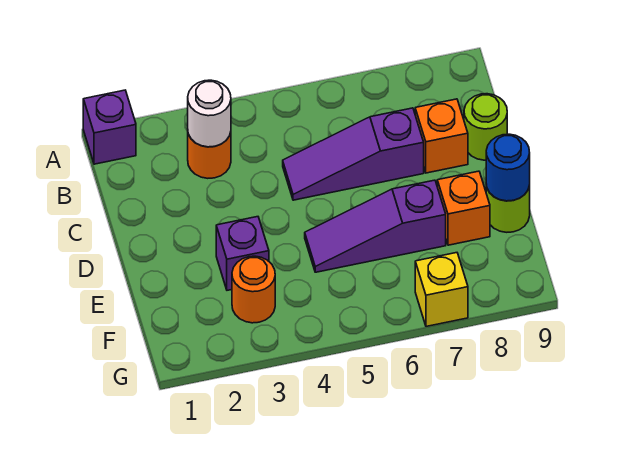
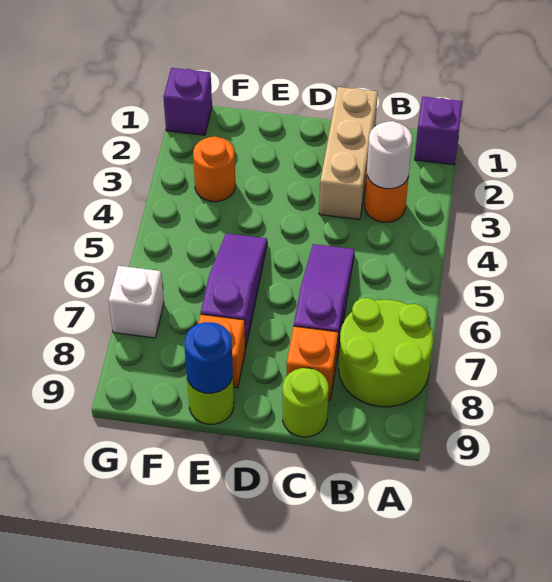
none -> lime 2x2 round brick [338,298,433,407]
none -> tan 1x3 brick [319,87,378,220]
purple 1x1 brick [216,217,269,290] -> purple 1x1 brick moved to [163,68,212,135]
yellow 1x1 brick [415,253,468,326] -> white 1x1 brick [109,266,164,338]

